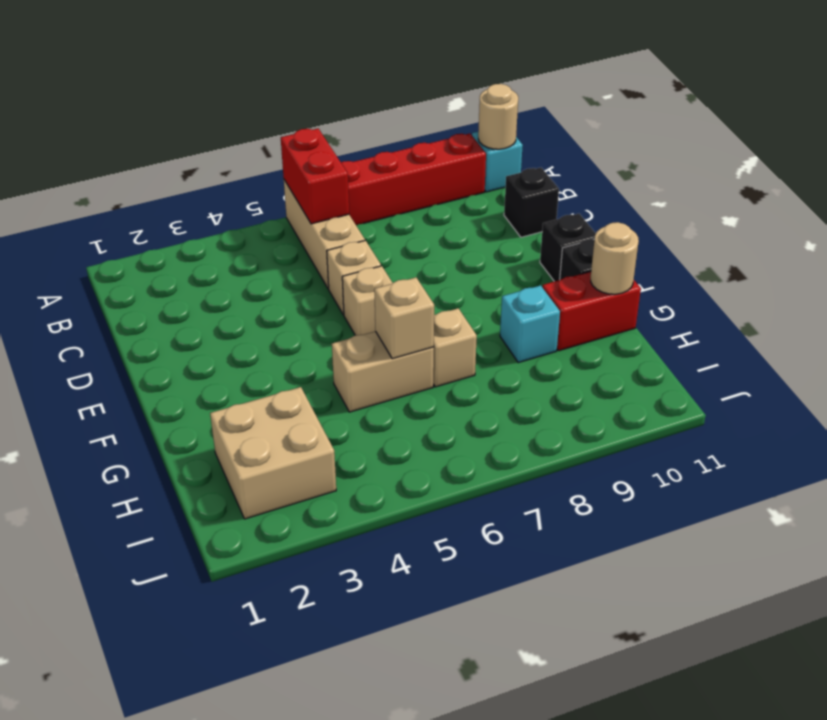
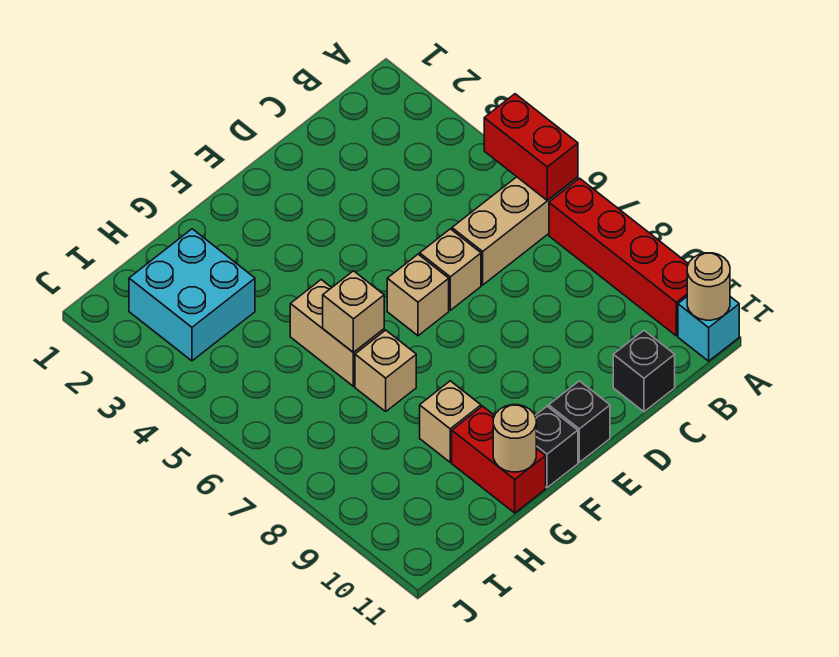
red 1x2 brick [281,129,349,224] -> red 1x2 brick turned to [484,94,578,201]
cyan 1x1 brick [500,285,560,363] -> tan 1x1 brick [420,381,481,462]
tan 2x2 brick [210,387,336,519] -> cyan 2x2 brick [129,229,255,361]

